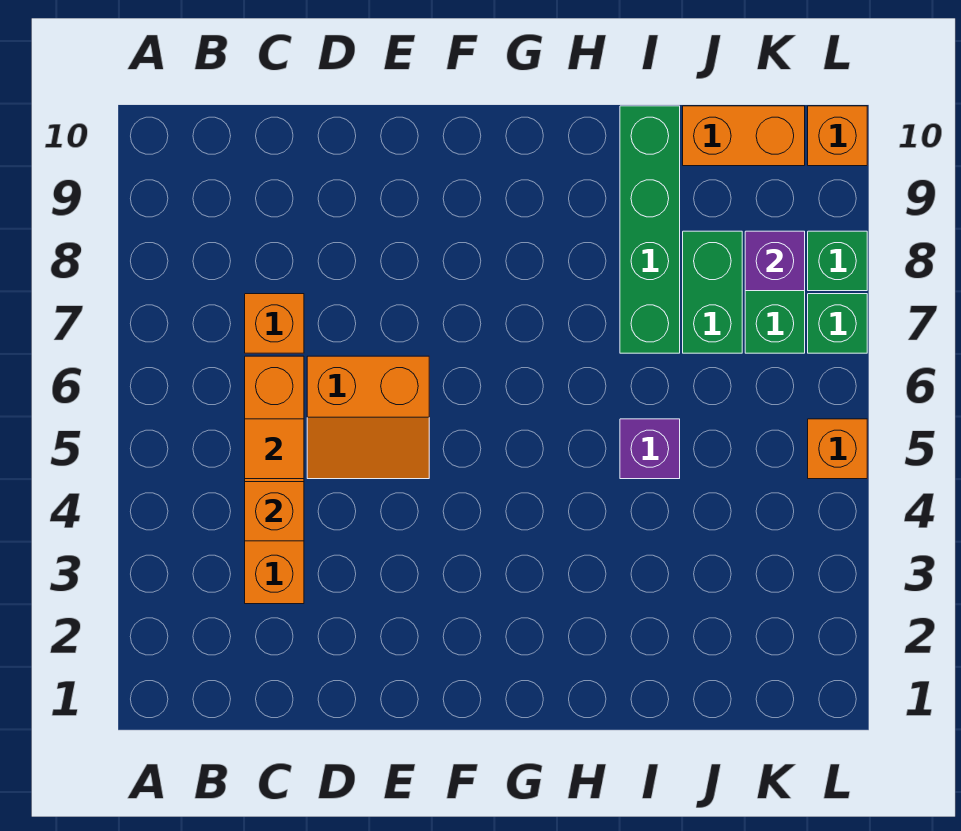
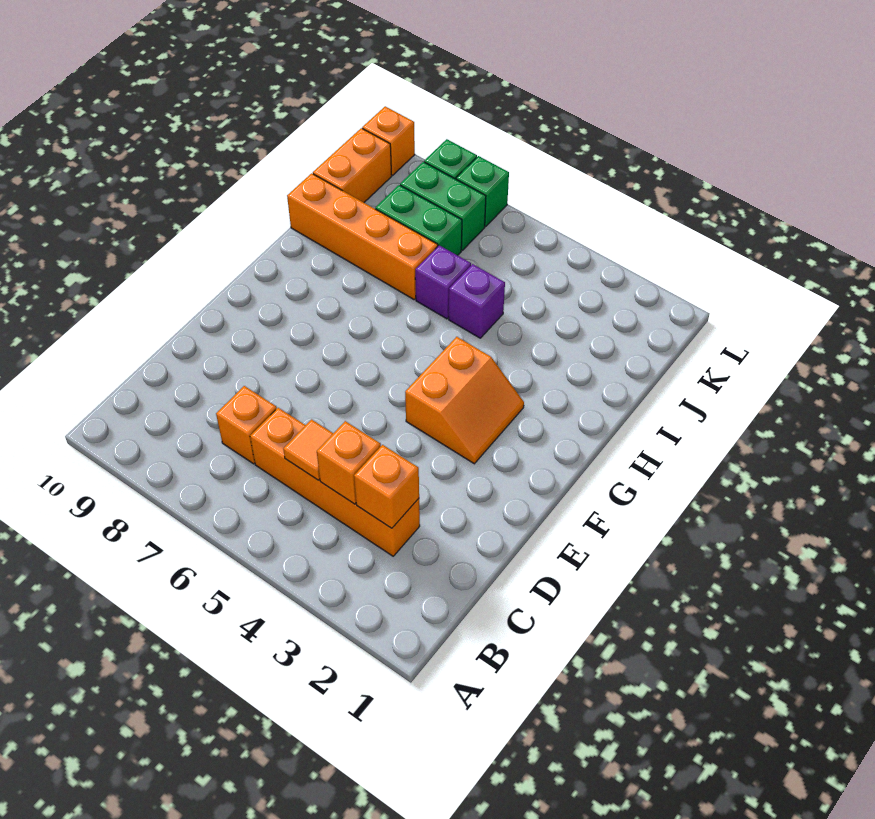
orange 2x2 slope [307,356,429,479] -> orange 2x2 slope moved to [405,337,524,464]
green 1x4 brick [620,106,680,353] -> orange 1x4 brick [287,173,438,299]
purple 1x1 brick [745,231,805,291] -> purple 1x1 brick moved to [415,245,471,319]
orange 1x1 brick [808,419,867,479] -> orange 1x1 brick moved to [354,445,419,528]

